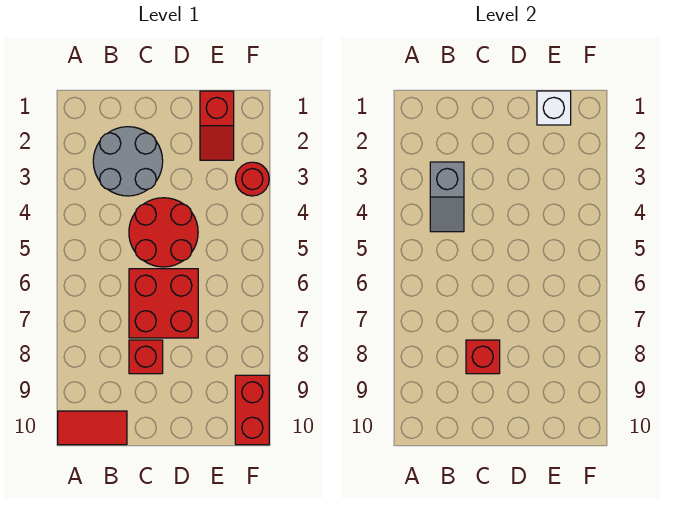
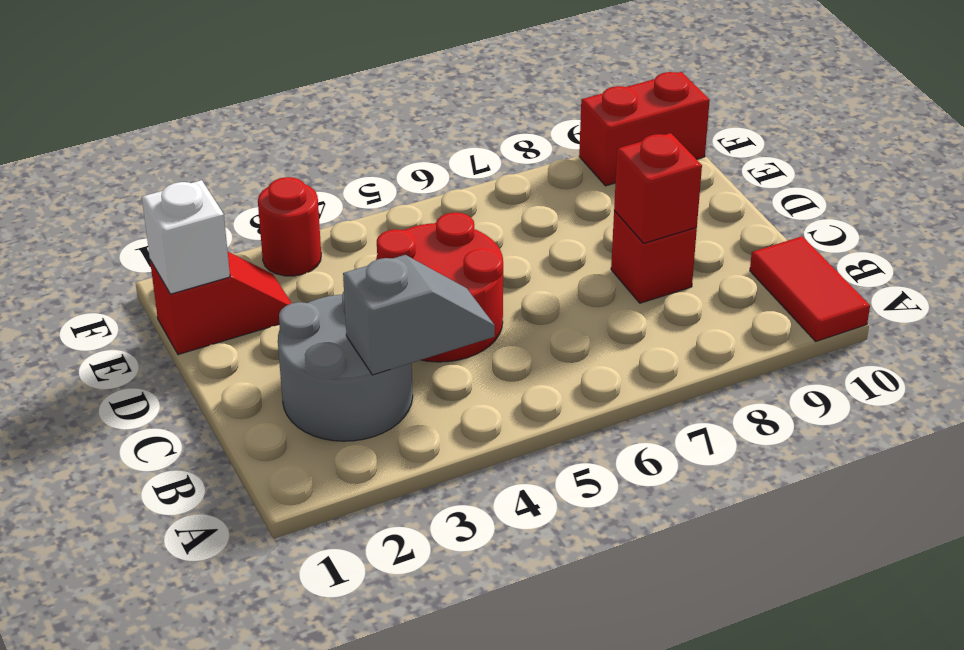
red 2x2 brick [129,269,198,338] -> none

